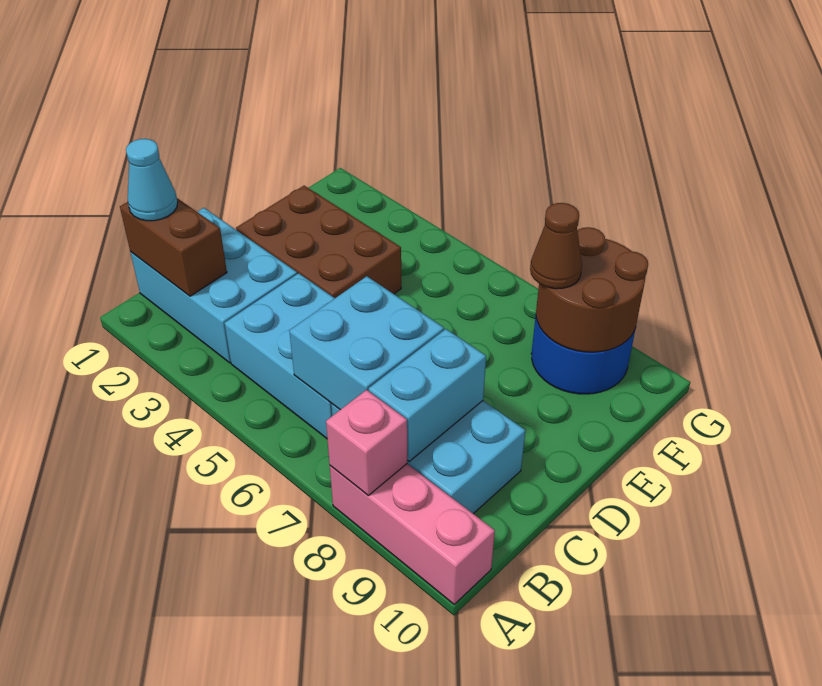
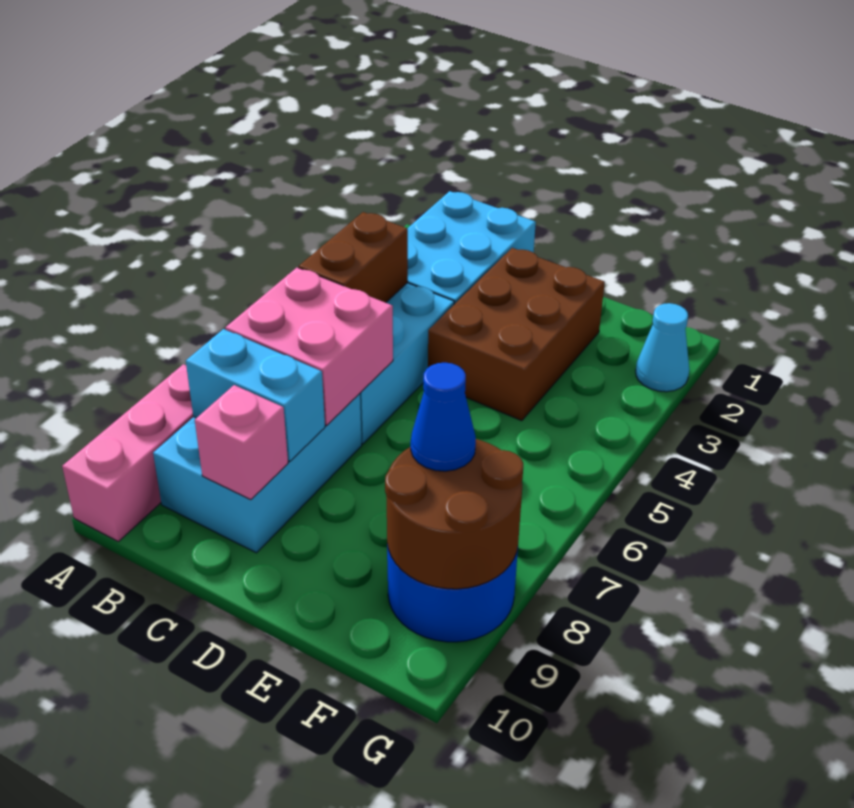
pink 1x1 brick [326,390,407,495] -> pink 1x1 brick moved to [195,385,288,500]
brown 1x2 brick [120,198,227,296] -> brown 1x2 brick moved to [299,212,408,303]
cyan 1x1 cone [126,139,178,221] -> cyan 1x1 cone moved to [636,303,689,392]
cyan 2x2 brick [289,276,444,410] -> pink 2x2 brick [225,268,393,425]
brown 1x1 cone [530,203,582,289] -> blue 1x1 cone [411,363,476,471]

